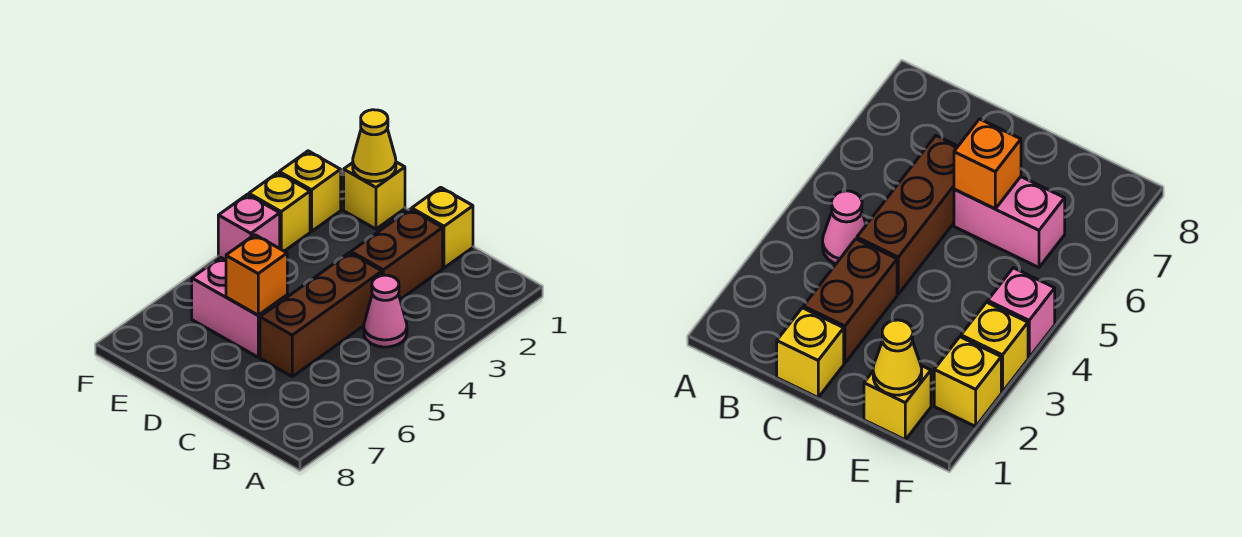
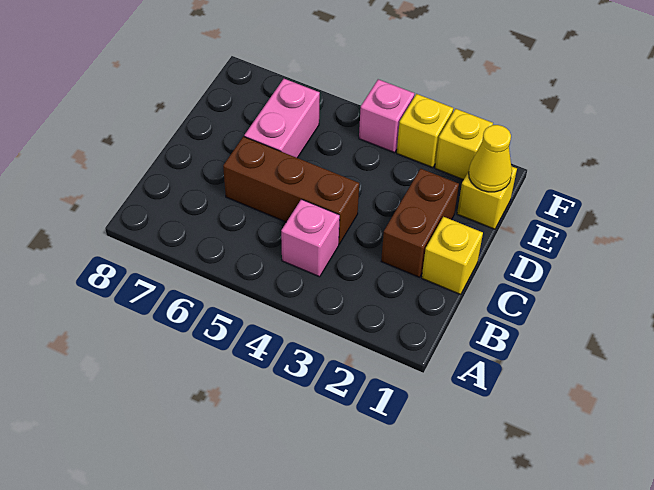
pink 1x1 cone [364,275,407,347] -> pink 1x1 brick [281,199,340,277]
brown 1x2 brick [351,209,443,299] -> brown 1x2 brick turned to [381,169,459,277]
orange 1x1 brick [226,235,287,315] -> none

